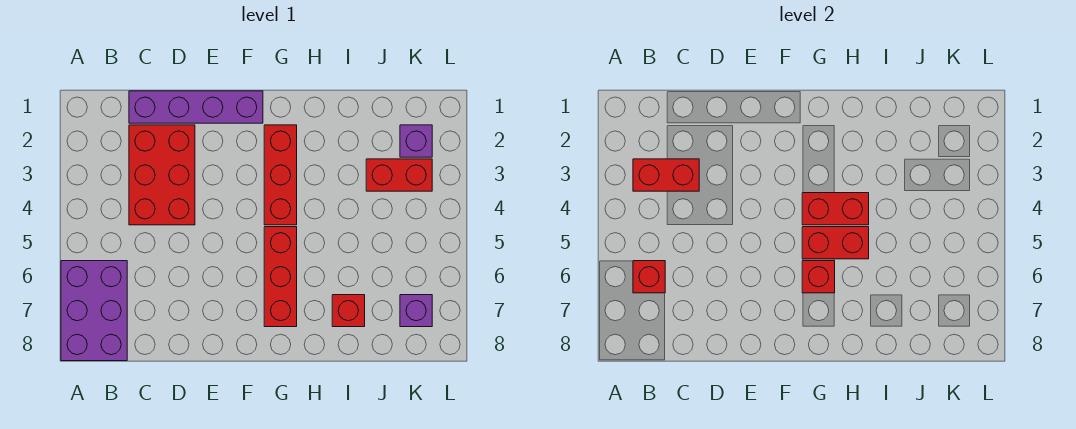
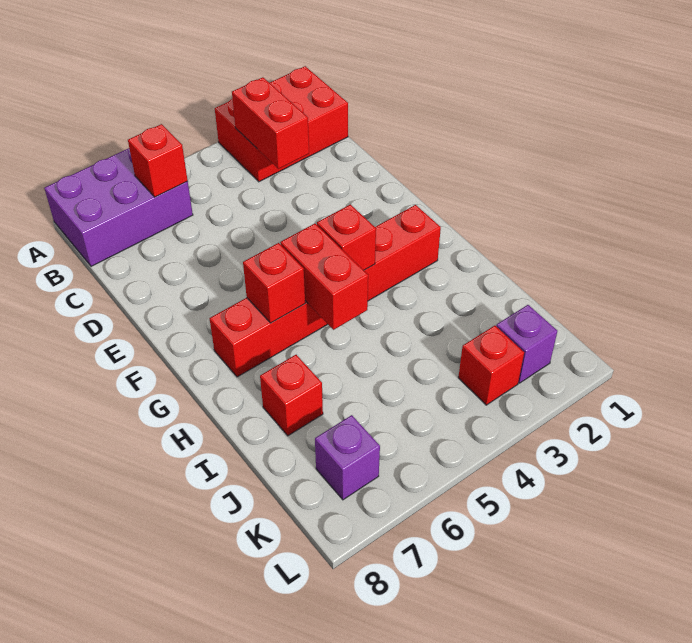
purple 1x4 brick [129,91,263,123] -> none
red 2x3 brick [129,125,195,225] -> red 2x3 brick moved to [215,66,348,182]
red 1x2 brick [802,193,869,225] -> red 1x1 brick [317,204,376,270]
red 1x2 brick [366,159,432,191] -> red 1x1 brick [458,326,524,405]

